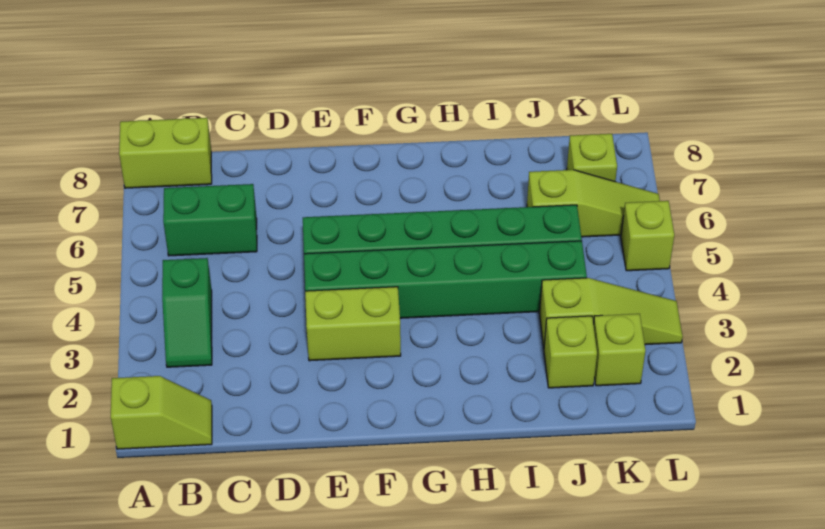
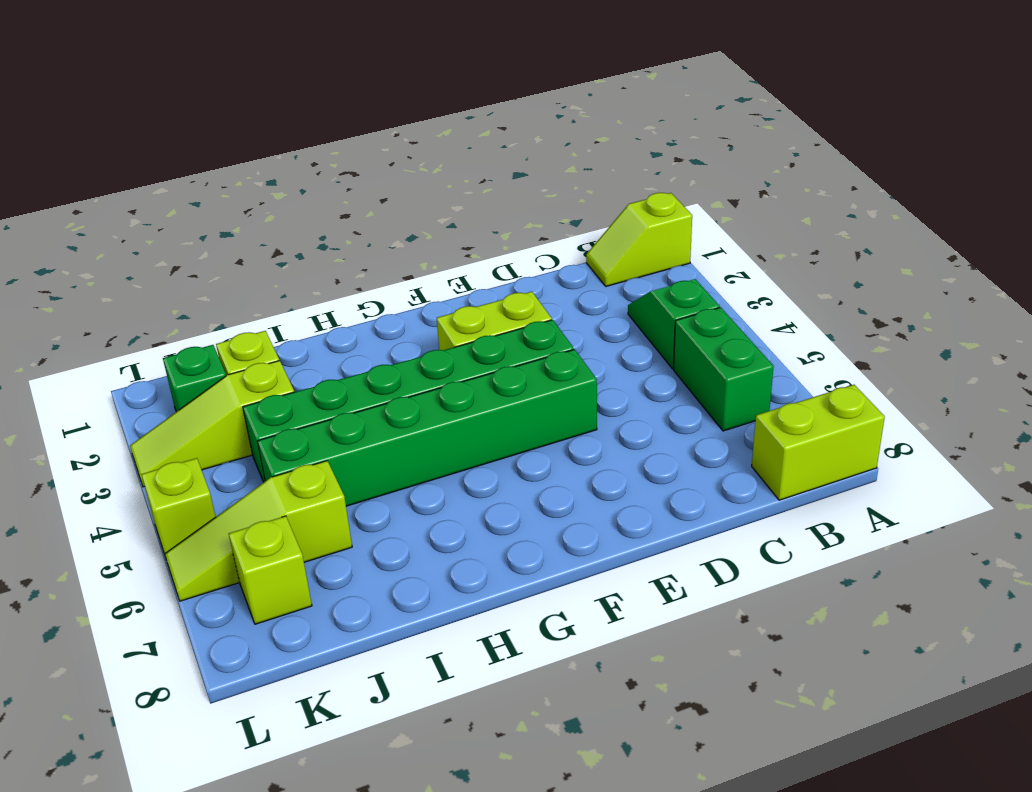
green 1x2 brick [163,184,257,256] -> green 1x2 brick turned to [674,307,774,431]
lime 1x1 brick [593,314,645,386] -> green 1x1 brick [163,345,226,412]

